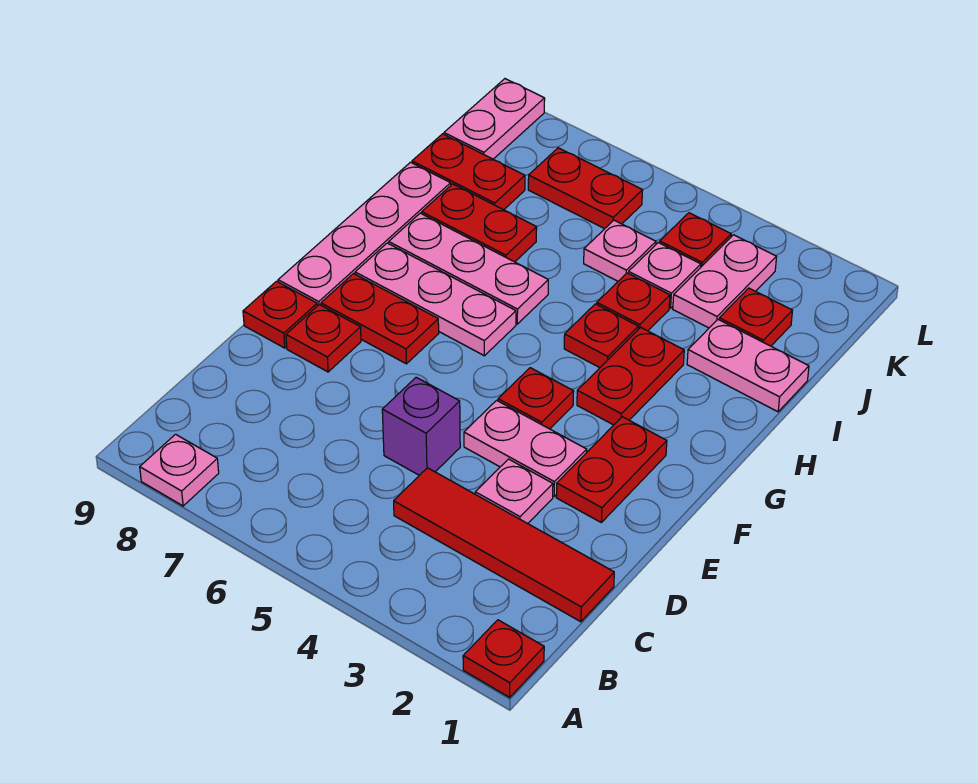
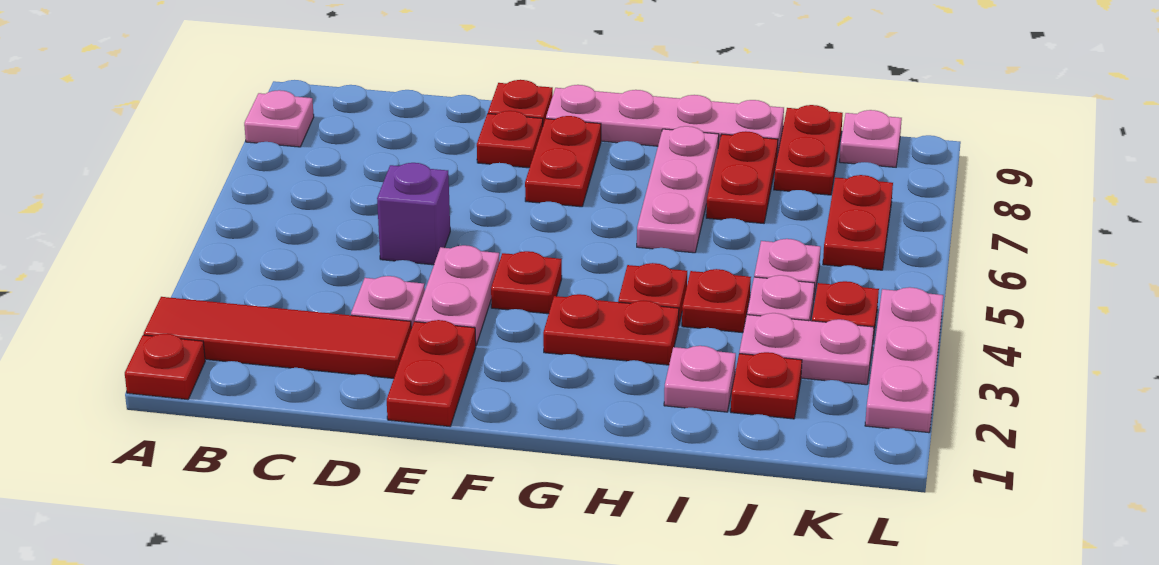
red 1x4 tile [394,468,614,622] -> red 1x4 tile turned to [144,297,411,378]
red 1x2 plate [556,417,667,522] -> red 1x2 plate turned to [387,320,476,426]
pink 1x3 plate [355,243,516,356] -> pink 1x3 plate moved to [865,287,943,433]
pink 1x2 plate [687,320,809,412] -> pink 1x1 plate [664,346,736,412]
pink 1x2 plate [444,79,545,159] -> pink 1x1 plate [839,110,902,167]

